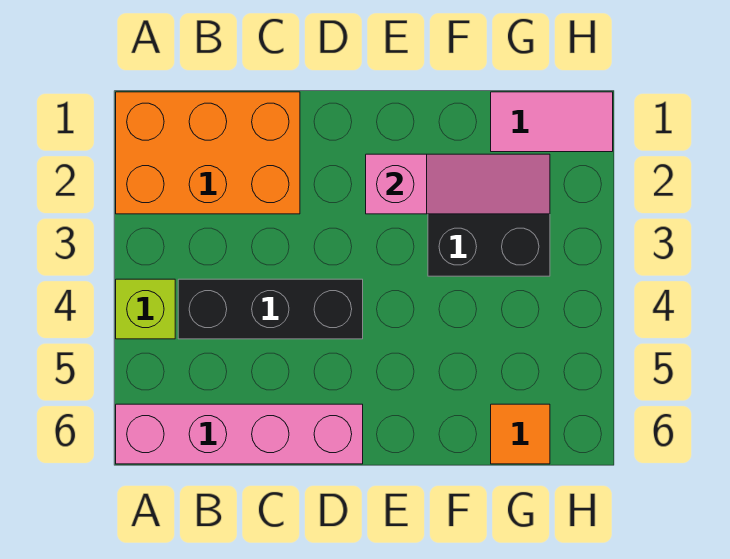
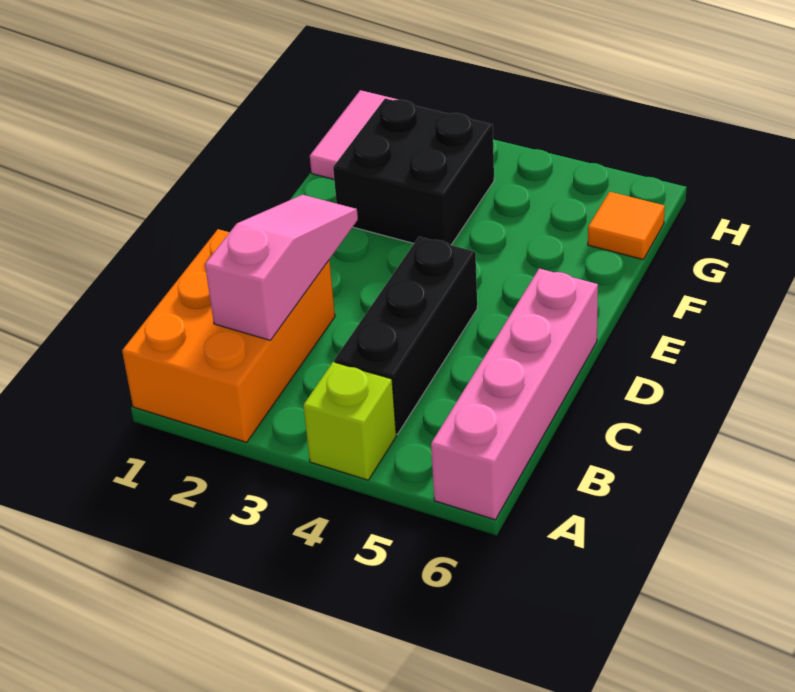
pink 1x3 slope [366,154,550,214] -> pink 1x3 slope moved to [205,195,358,340]

